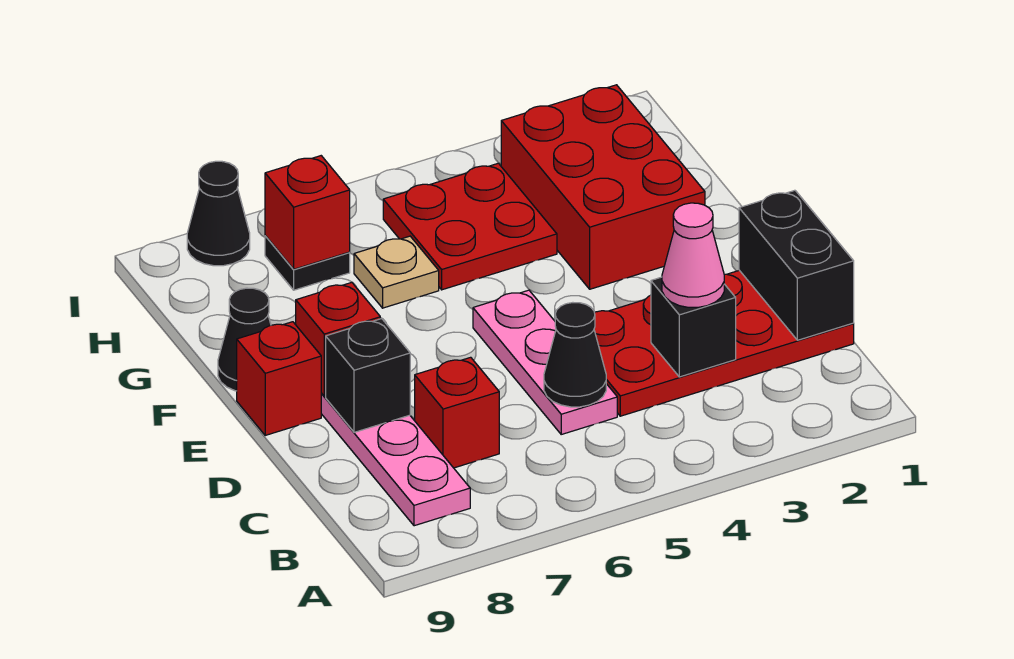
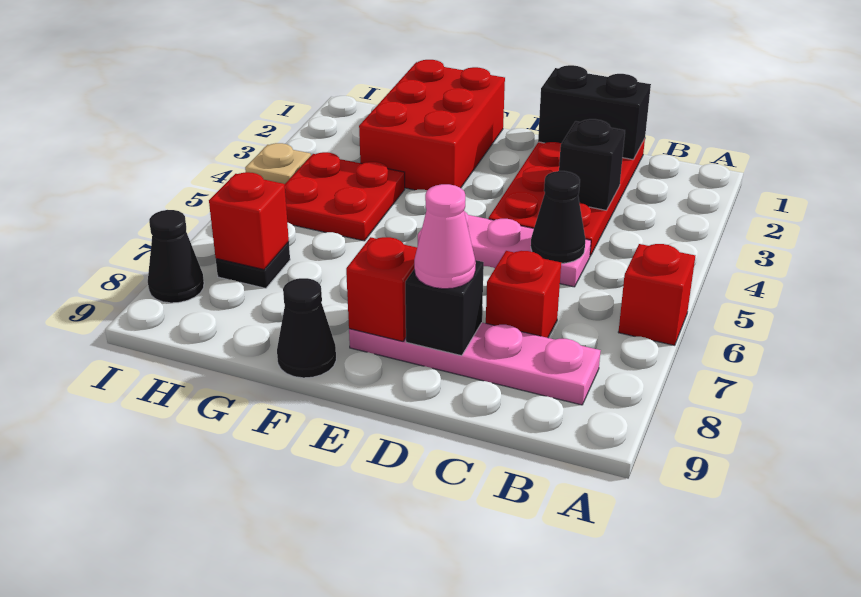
pink 1x1 cone [662,203,724,307] -> pink 1x1 cone moved to [414,184,476,289]
red 1x1 brick [237,322,321,435] -> red 1x1 brick moved to [618,244,695,345]
red 2x3 brick [501,85,705,289] -> red 2x3 brick turned to [359,60,505,190]
tan 1x1 plate [354,236,439,308] -> tan 1x1 plate moved to [245,143,311,184]

